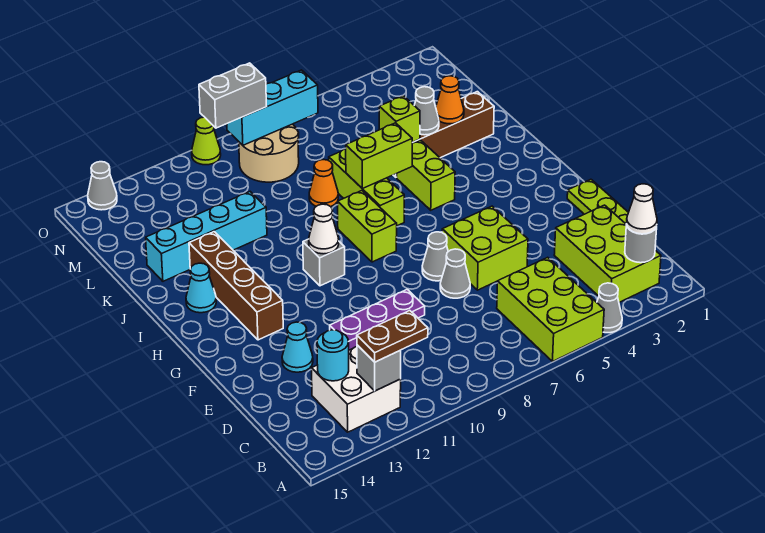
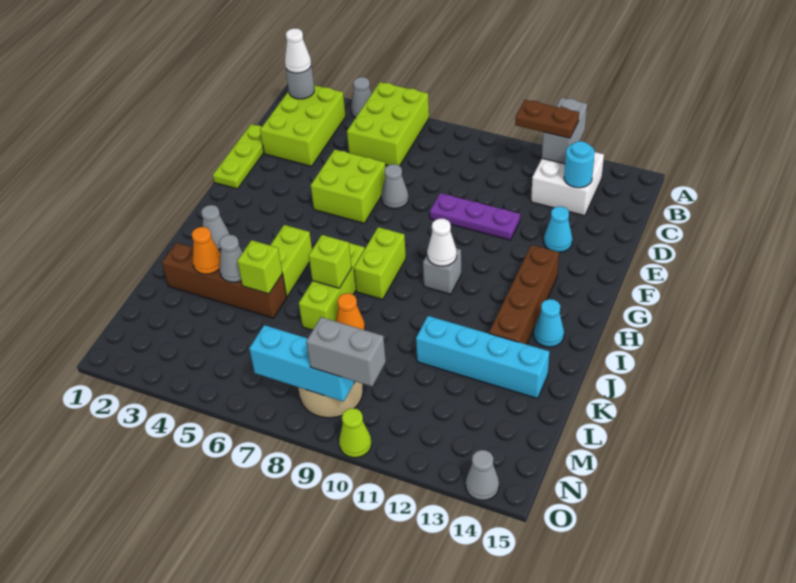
grey 1x1 brick [357,345,401,391] -> grey 1x2 brick [542,98,587,164]
grey 1x1 cone [422,232,448,281] -> grey 1x1 cone moved to [201,205,229,250]
lime 1x2 brick [346,123,412,189] -> lime 1x1 brick [309,235,352,288]

